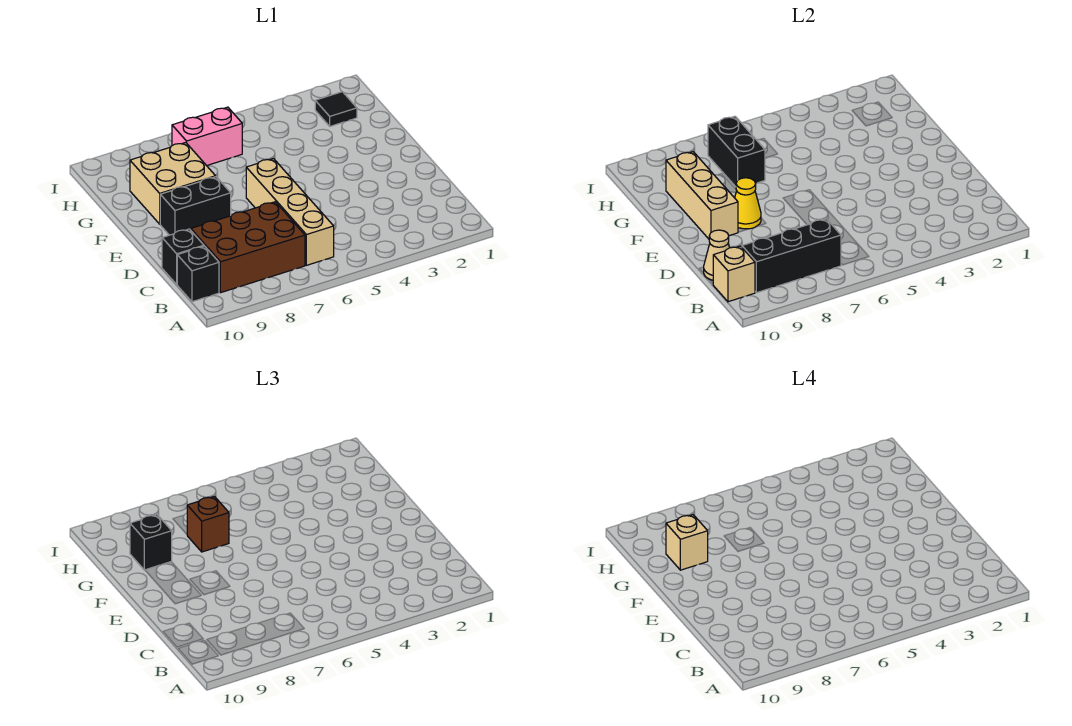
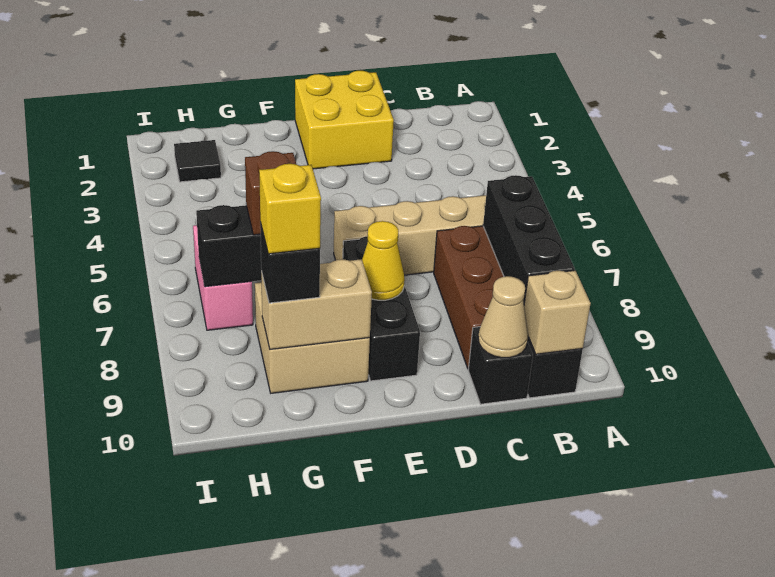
none -> yellow 2x2 brick [295,71,394,169]
black 1x2 brick [160,177,231,235] -> black 1x3 brick [343,236,420,381]
tan 1x3 brick [666,152,738,239] -> tan 1x2 brick [261,259,372,349]
tan 1x1 brick [666,515,708,570] -> yellow 1x1 brick [259,164,321,254]

